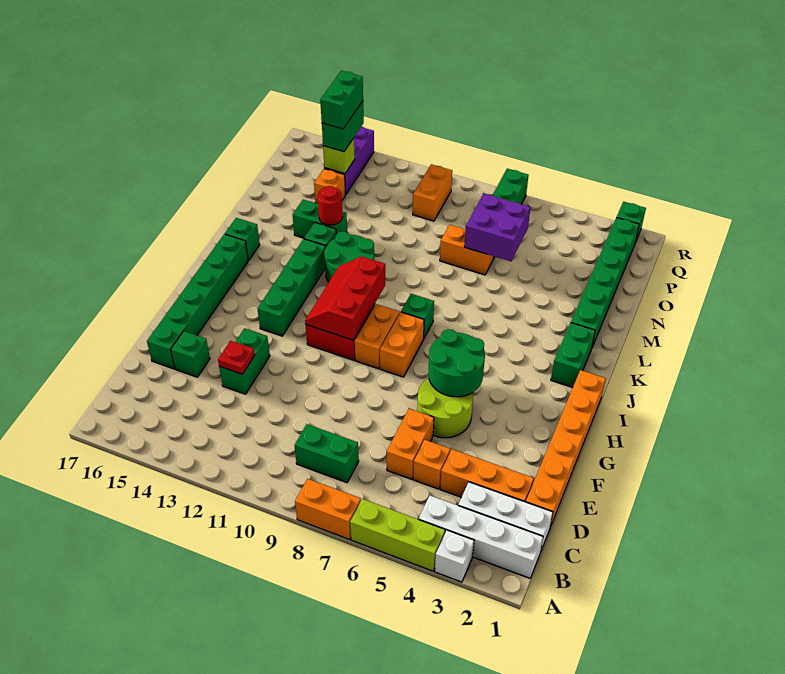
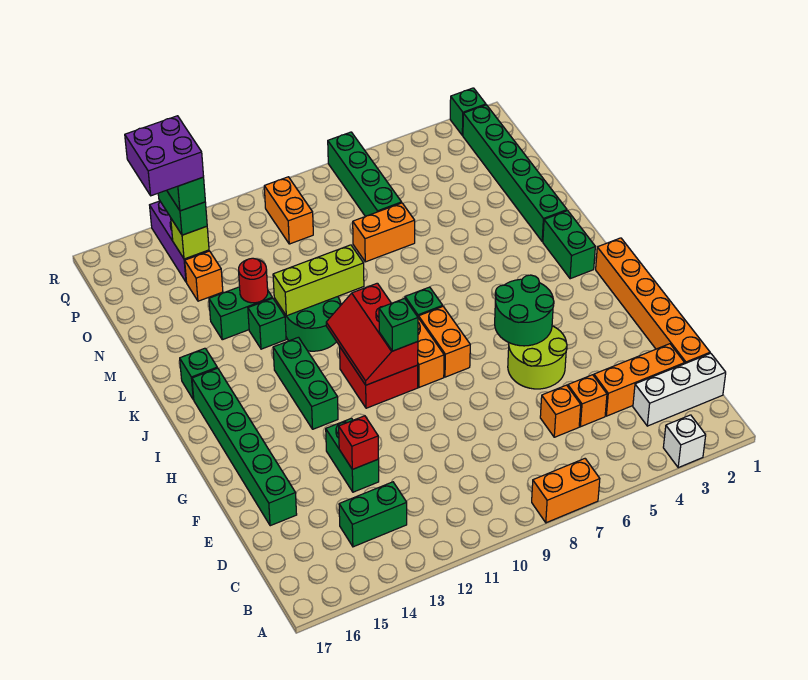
lime 1x3 brick [350,499,445,571] -> lime 1x3 brick moved to [273,245,364,316]
white 1x4 brick [419,496,543,578] -> none
green 1x2 brick [294,424,359,483] -> green 1x2 brick moved to [339,482,407,547]
orange 1x2 brick [387,409,434,479] -> orange 1x1 brick [540,385,581,437]
red 1x1 plate [218,341,255,374] -> red 1x1 brick [339,416,379,469]
green 1x1 brick [171,331,210,377] -> green 1x1 brick moved to [379,299,418,351]
green 1x4 brick [258,239,325,336] -> green 1x3 brick [273,337,338,429]
purple 2x2 brick [464,194,530,261] -> purple 2x2 brick moved to [125,116,204,196]

